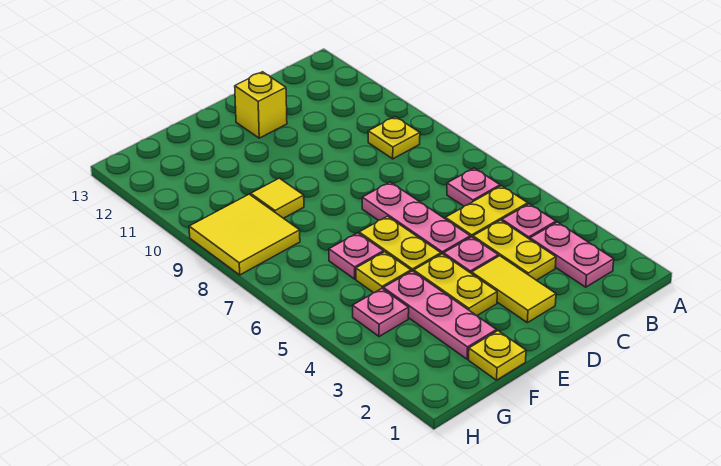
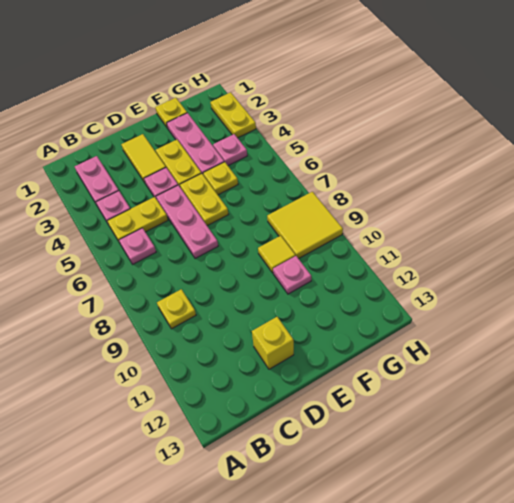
yellow 1x2 plate [473,220,556,280] -> yellow 1x2 plate moved to [210,92,256,138]
pink 1x1 plate [329,233,383,279] -> pink 1x1 plate moved to [273,256,311,294]

